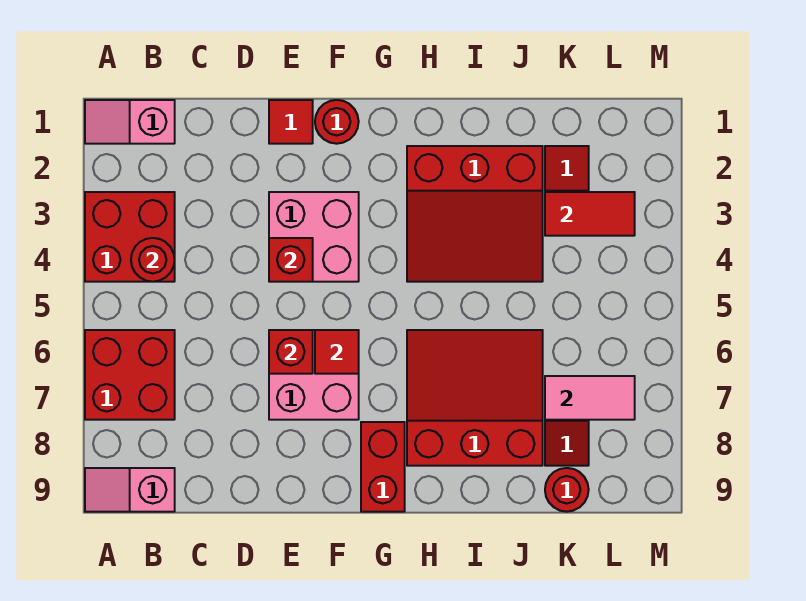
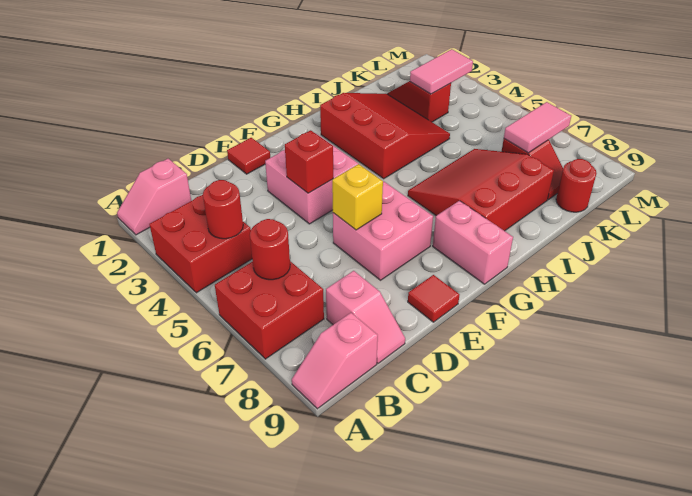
none -> pink 1x2 slope [326,271,405,363]
red 1x1 brick [269,330,313,374] -> yellow 1x1 brick [332,164,383,230]
red 1x1 round brick [315,100,359,144] -> red 1x1 round brick moved to [250,219,290,280]
red 1x1 tile [315,330,359,374] -> red 1x1 tile moved to [408,275,459,322]
red 1x2 brick [361,422,405,512] -> pink 1x2 brick [433,201,513,284]
red 3x3 slope [407,146,543,282] -> red 3x3 slope turned to [320,93,450,179]
red 1x2 tile [545,192,635,236] -> pink 1x2 tile [410,49,473,94]

